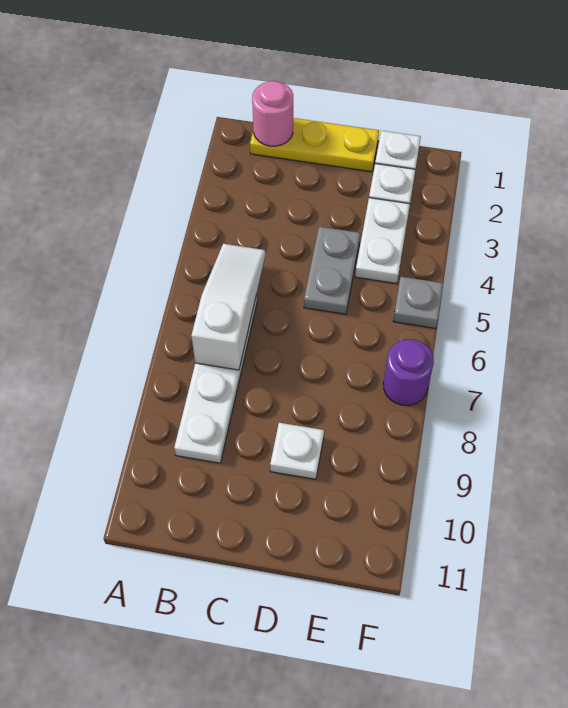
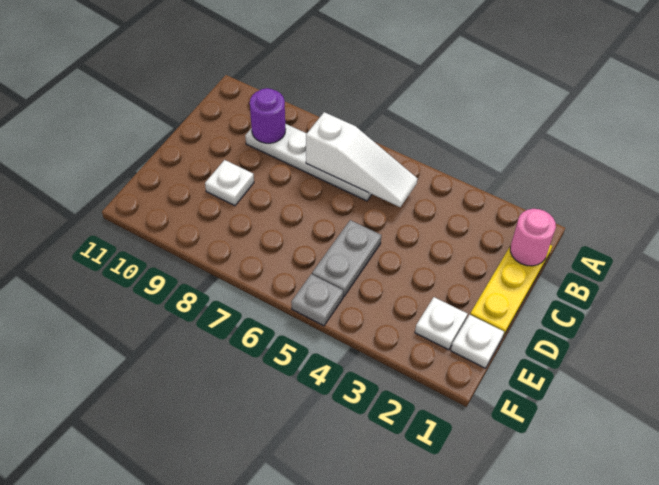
grey 1x2 plate [304,227,360,314] -> grey 1x2 plate turned to [312,220,381,297]
white 1x2 plate [355,198,410,284] -> none
purple 1x1 round brick [383,339,434,406] -> purple 1x1 round brick moved to [250,88,286,143]

